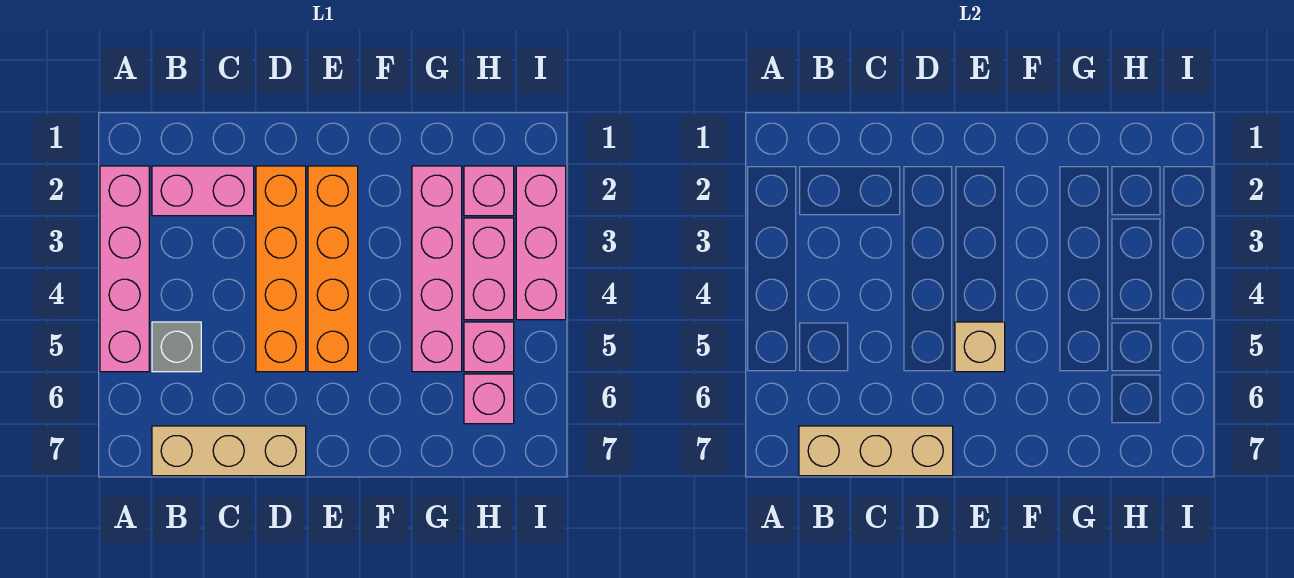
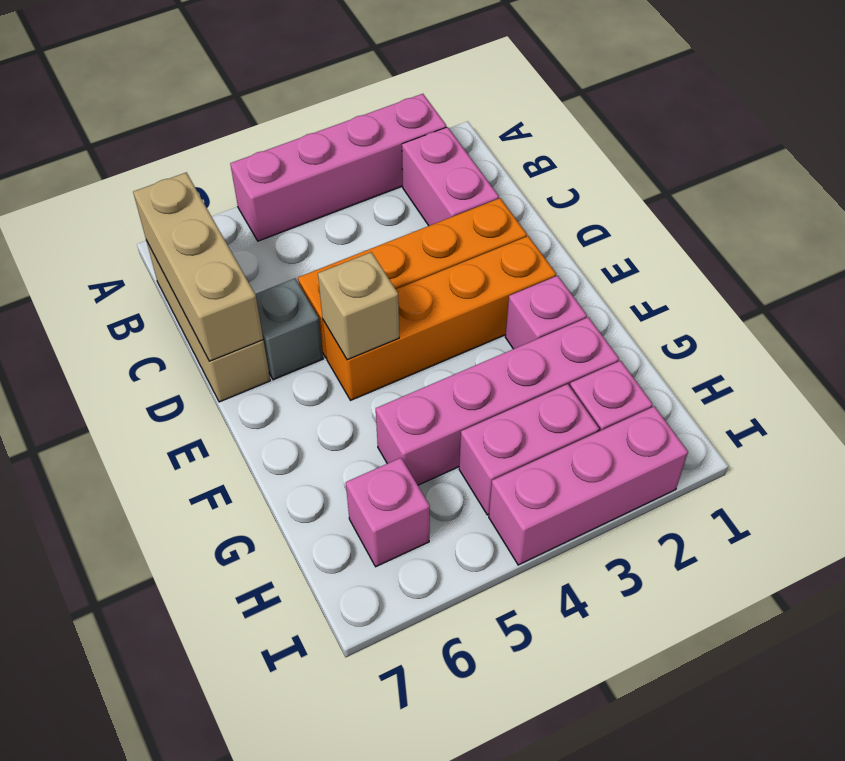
grey 1x1 brick [152,322,201,372] -> grey 1x1 brick moved to [255,279,323,380]
pink 1x1 brick [464,322,514,372] -> pink 1x1 brick moved to [505,276,587,349]

